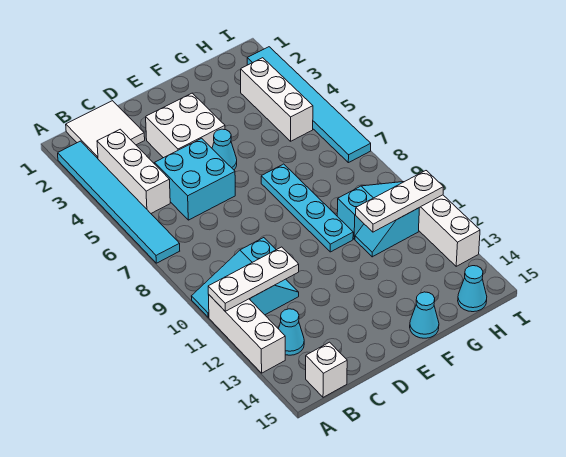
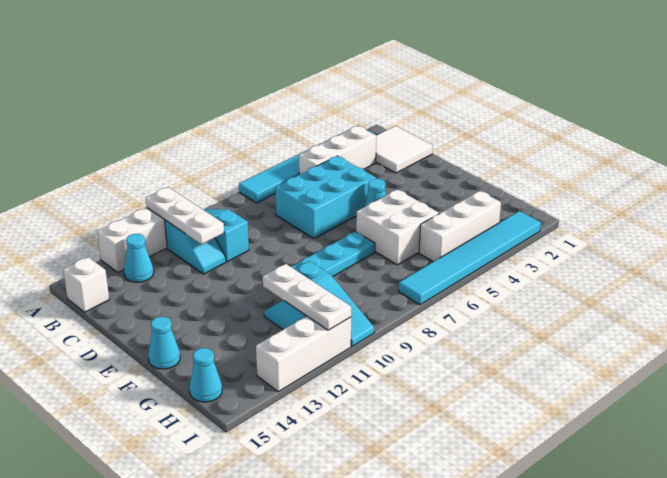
cyan 2x2 brick [155,138,235,220] -> cyan 2x3 brick [275,156,376,238]
white 2x2 brick [146,93,225,158] -> white 2x2 brick moved to [356,190,439,265]

